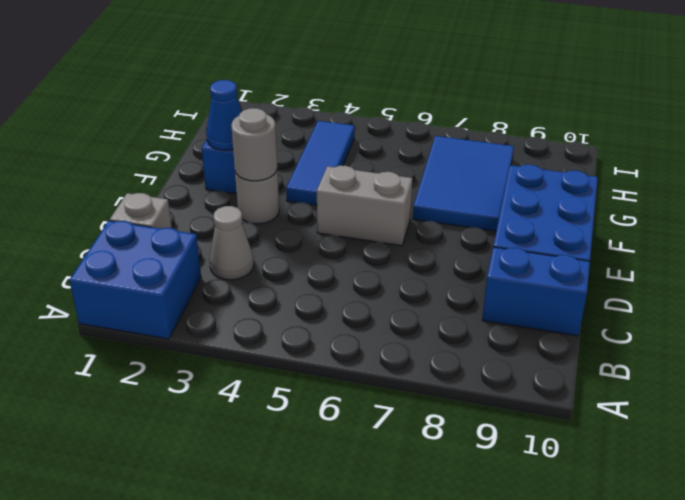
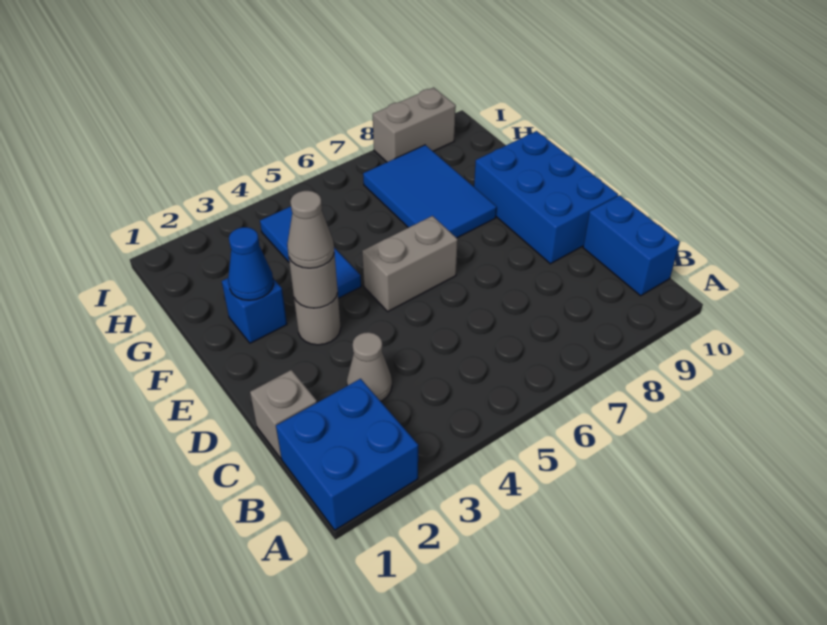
blue 1x2 brick [482,247,590,336] -> blue 1x2 brick turned to [583,195,680,296]
none -> grey 1x1 cone [287,191,334,268]
none -> grey 1x2 brick [373,87,456,162]

